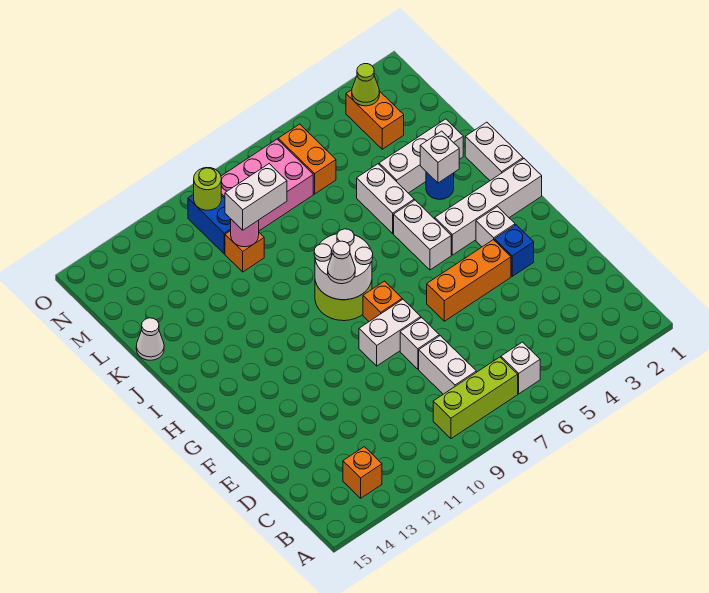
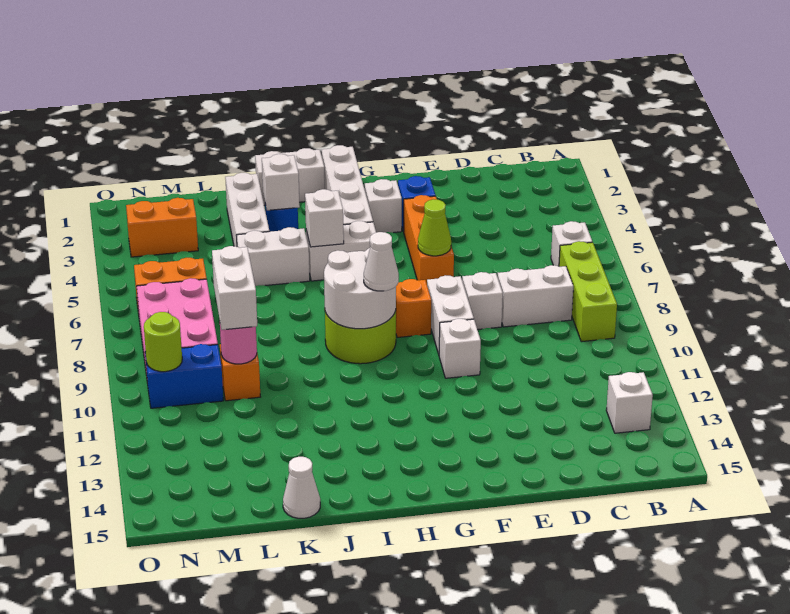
orange 1x1 brick [343,447,382,498] -> white 1x1 brick [606,372,653,433]
none -> white 1x1 brick [439,319,481,378]
none -> white 1x1 brick [305,189,344,247]
lime 1x1 cone [352,64,380,106] -> lime 1x1 cone moved to [418,199,451,256]

